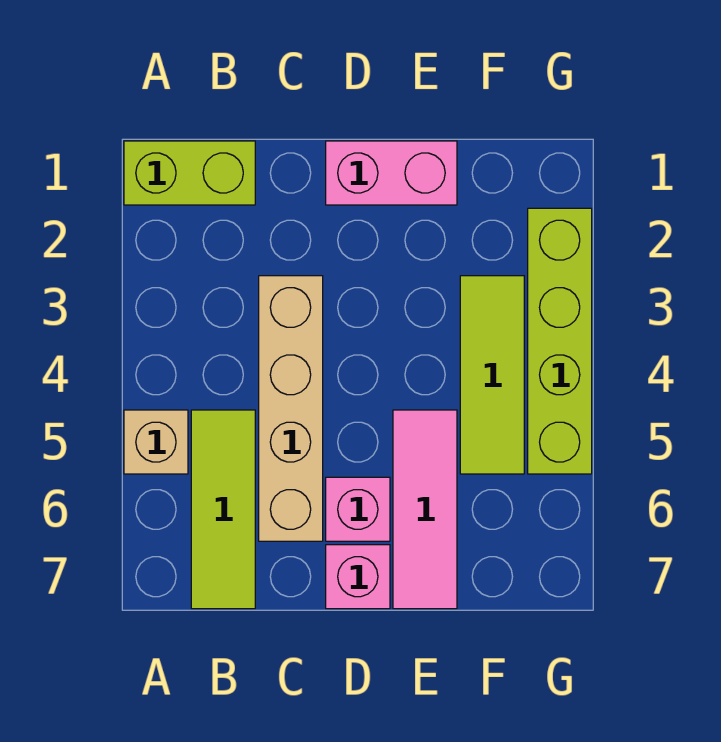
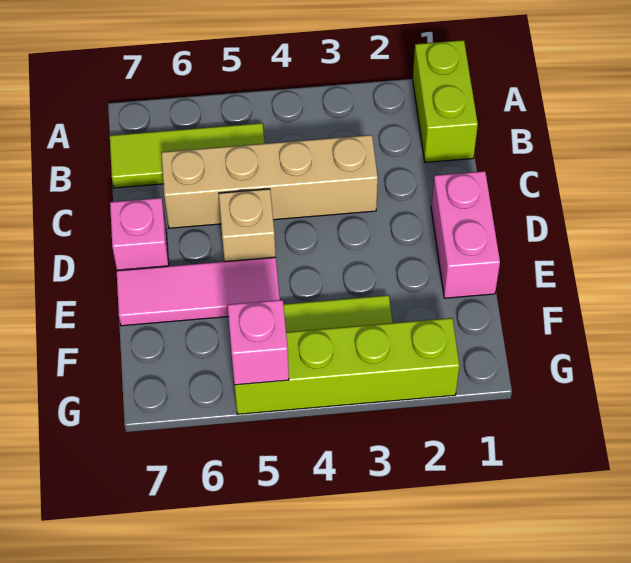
tan 1x1 brick [124,410,188,474] -> tan 1x1 brick moved to [219,189,276,262]
pink 1x1 brick [326,477,390,541] -> pink 1x1 brick moved to [228,300,289,385]

